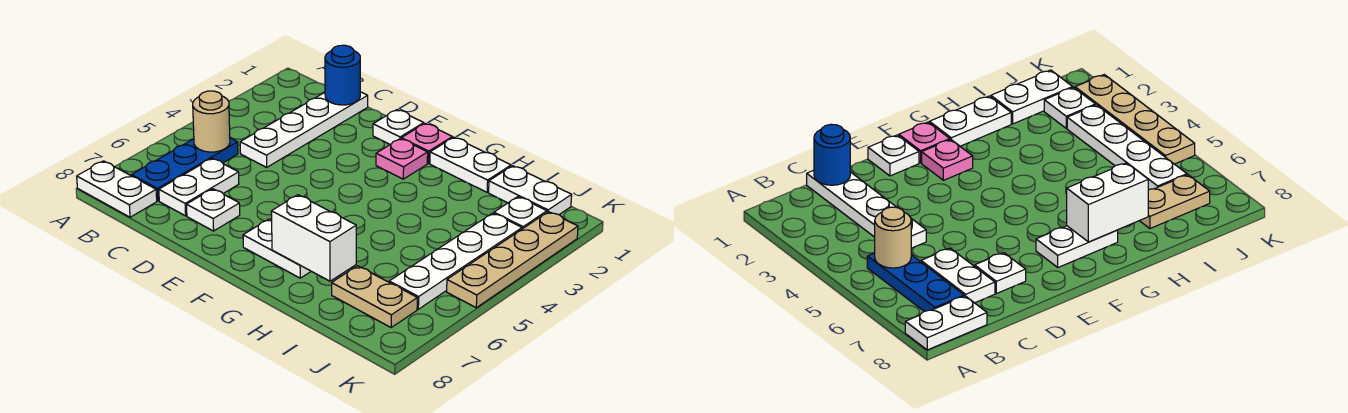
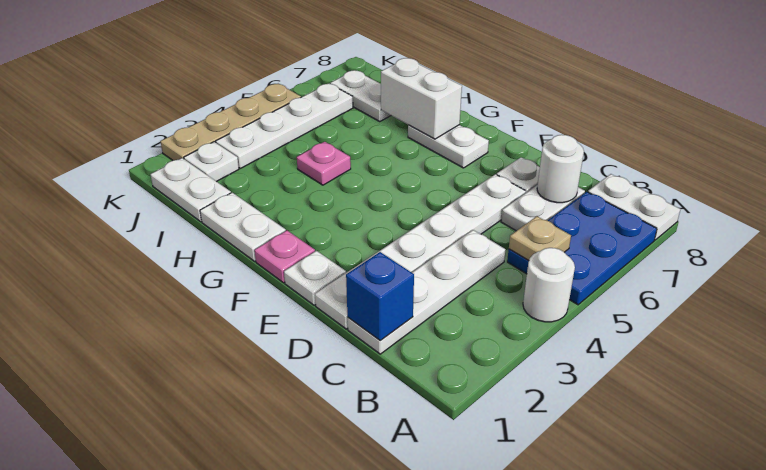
none -> white 1x1 round brick [523,248,575,322]
blue 1x3 plate [132,138,238,201] -> blue 2x3 plate [507,192,657,305]
tan 1x1 round brick [193,91,230,152] -> tan 1x1 plate [509,216,571,261]
blue 1x1 round brick [325,45,360,105] -> blue 1x1 brick [346,252,414,341]
none -> white 1x1 round brick [537,135,584,203]
none -> white 1x6 plate [315,174,526,329]
pink 1x1 plate [376,139,428,179] -> pink 1x1 plate moved to [297,142,351,185]
tan 1x2 plate [332,266,417,327] -> white 1x2 plate [330,70,391,122]

